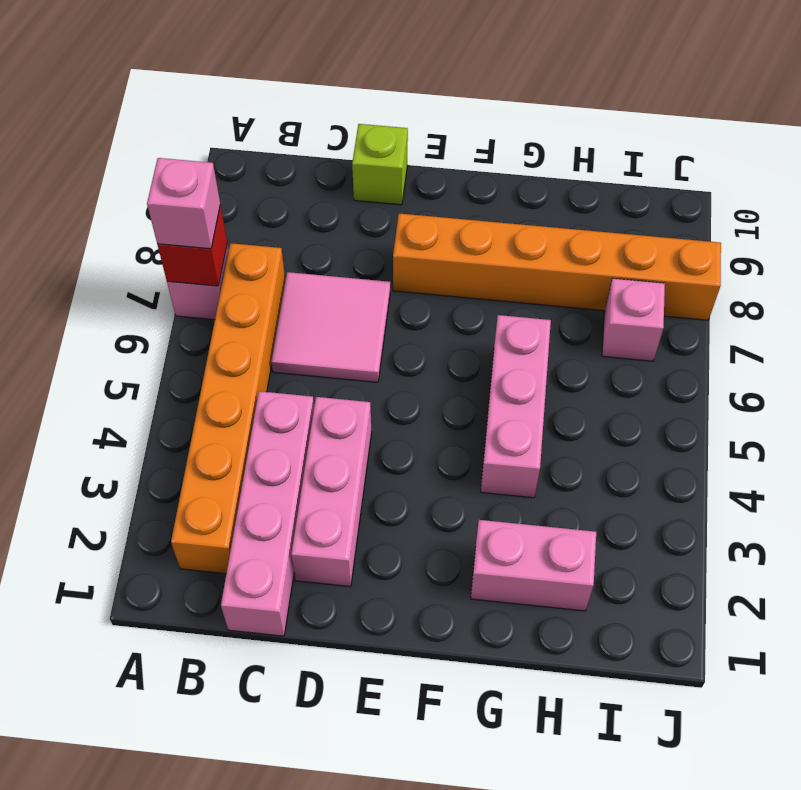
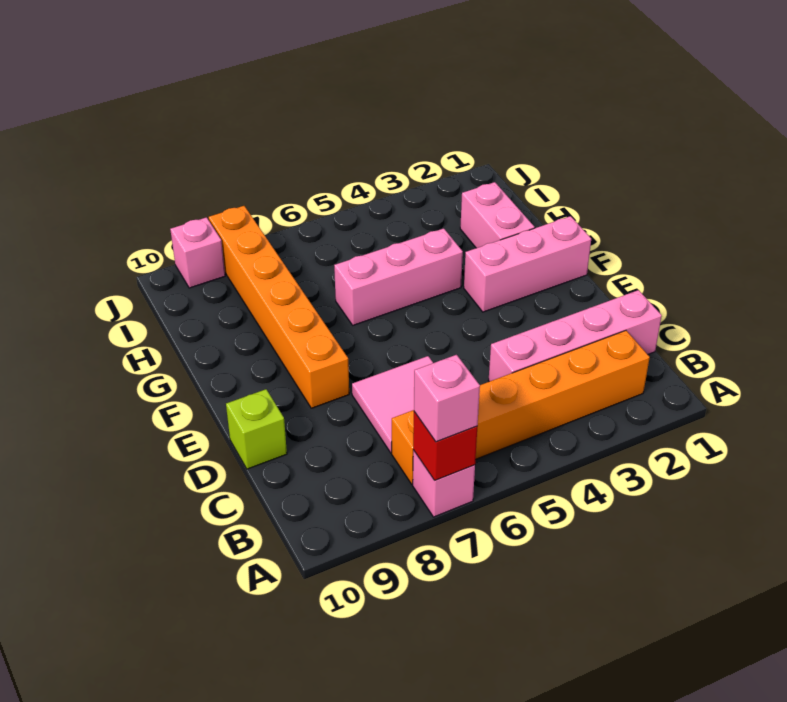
pink 1x3 brick [291,397,372,587] -> pink 1x3 brick moved to [464,216,591,312]
pink 1x1 brick [602,278,665,361] -> pink 1x1 brick moved to [170,217,225,288]

